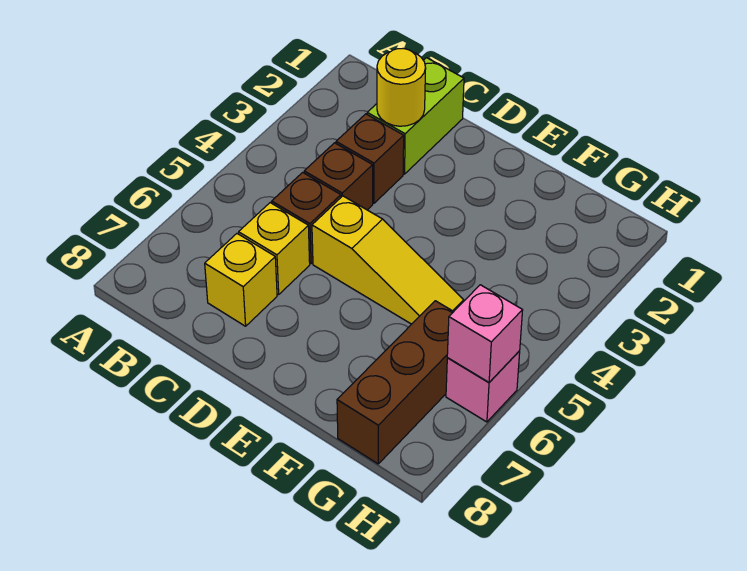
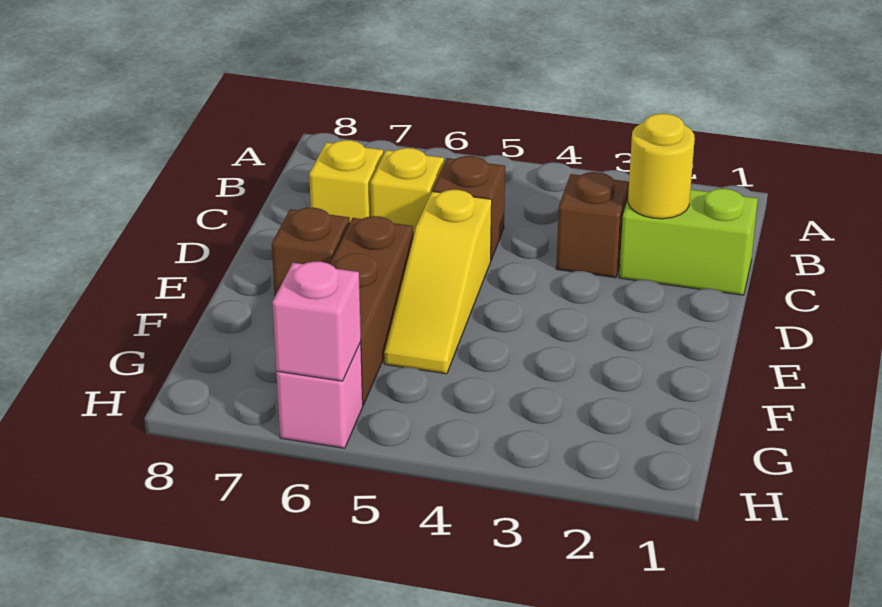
brown 1x1 brick [304,143,373,210] -> brown 1x1 brick moved to [272,208,350,296]
brown 1x3 brick [337,301,454,464] -> brown 1x3 brick turned to [330,216,413,405]

